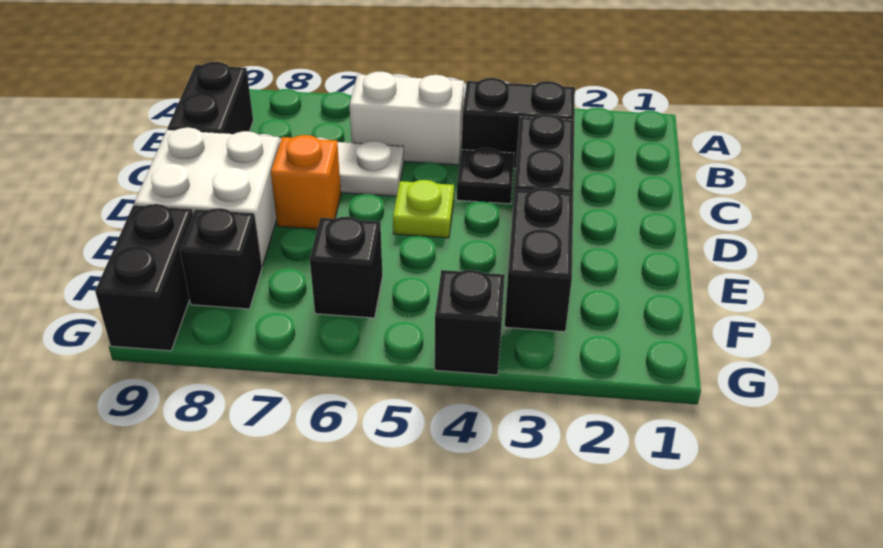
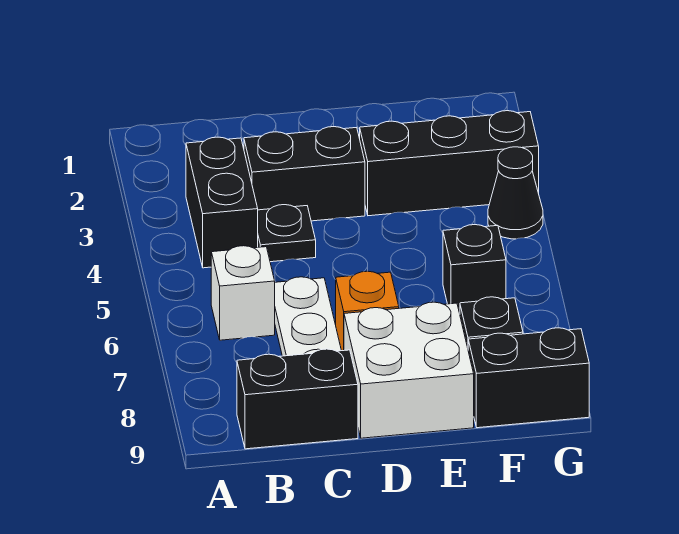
white 1x2 brick [349,71,464,165] -> white 1x1 brick [211,246,275,340]
lime 1x1 plate [393,180,454,238] -> none
black 1x2 brick [505,188,573,332] -> black 1x3 brick [360,111,539,216]
black 1x1 brick [435,270,505,375] -> black 1x1 cone [488,147,543,239]

